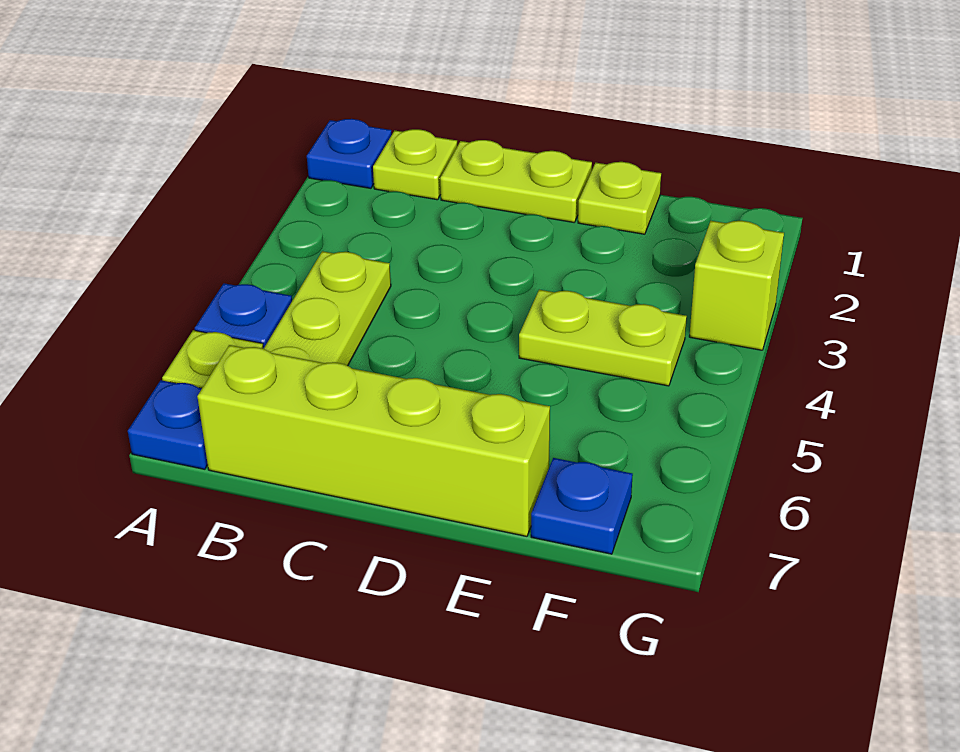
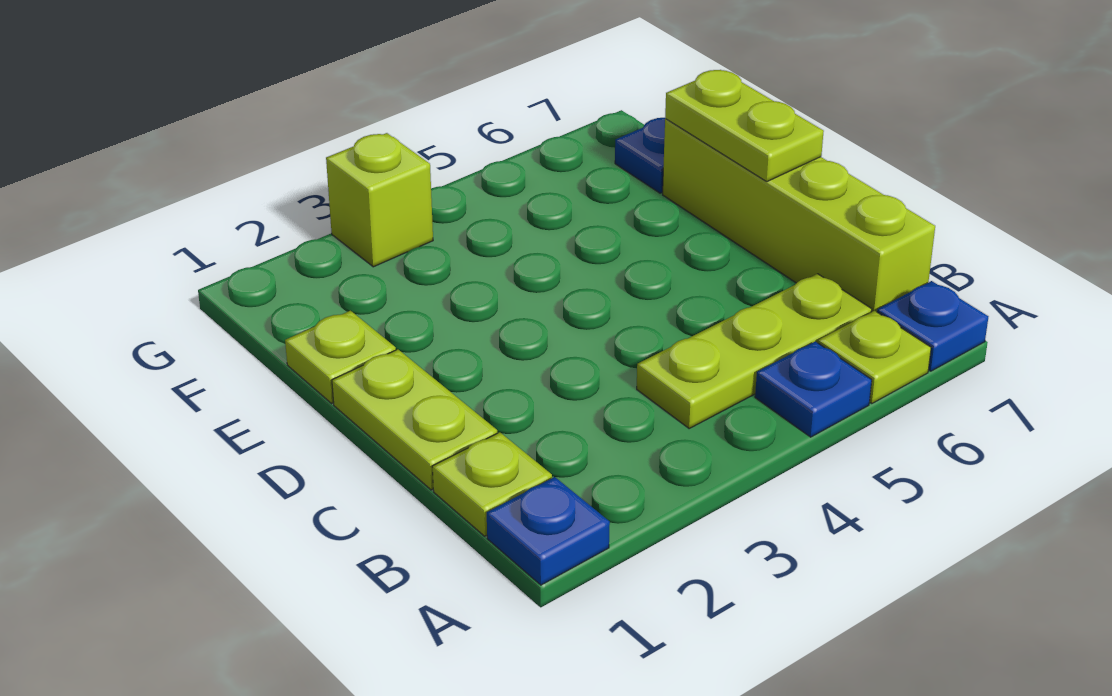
lime 1x2 plate [519,290,687,386] -> lime 1x2 plate moved to [665,70,824,182]

